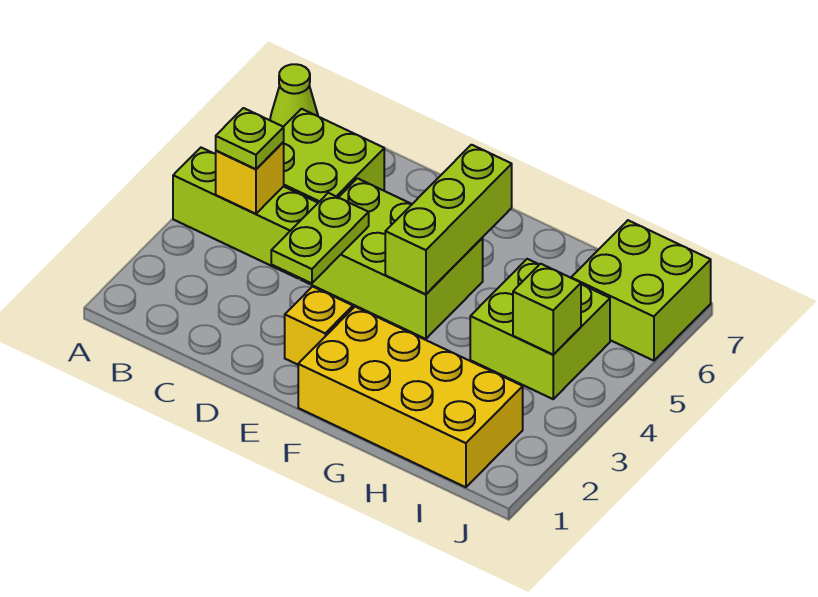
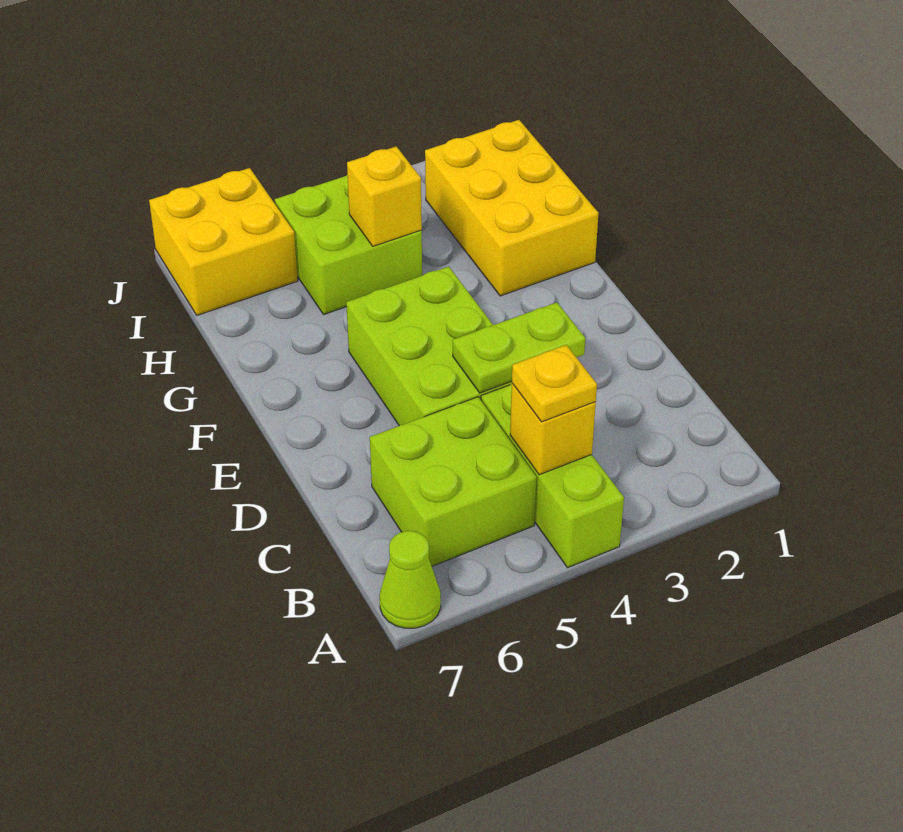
lime 1x1 plate [216,108,284,169] -> yellow 1x1 plate [512,345,597,422]
yellow 1x1 brick [285,287,353,365] -> yellow 1x1 brick moved to [347,146,422,246]
yellow 2x4 brick [298,307,523,487] -> yellow 2x3 brick [425,120,598,296]
lime 1x3 brick [385,145,512,294] -> none
lime 1x1 brick [513,264,581,355] -> none
lime 2x2 brick [571,220,711,361] -> yellow 2x2 brick [149,168,298,315]

